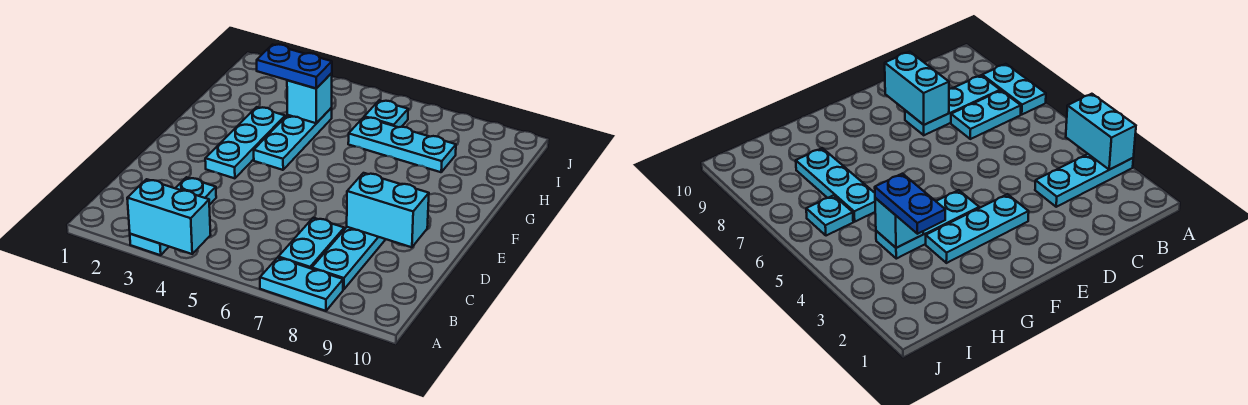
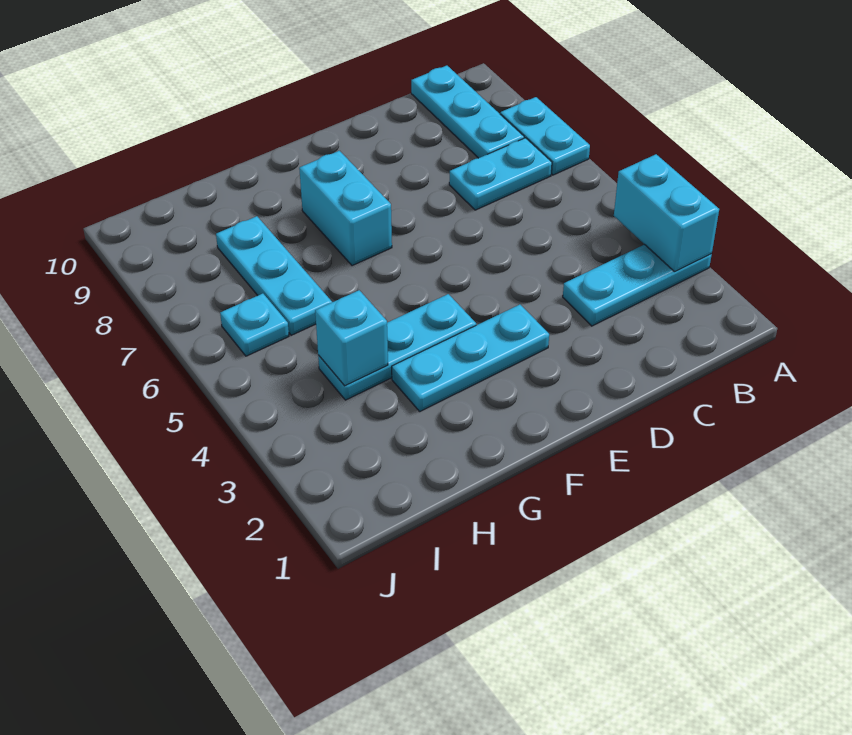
cyan 1x3 plate [312,227,386,290] -> cyan 1x3 plate turned to [411,66,524,158]
cyan 1x2 brick [347,173,429,247] -> cyan 1x2 brick moved to [299,151,392,266]
blue 1x2 plate [257,44,332,88] -> none

